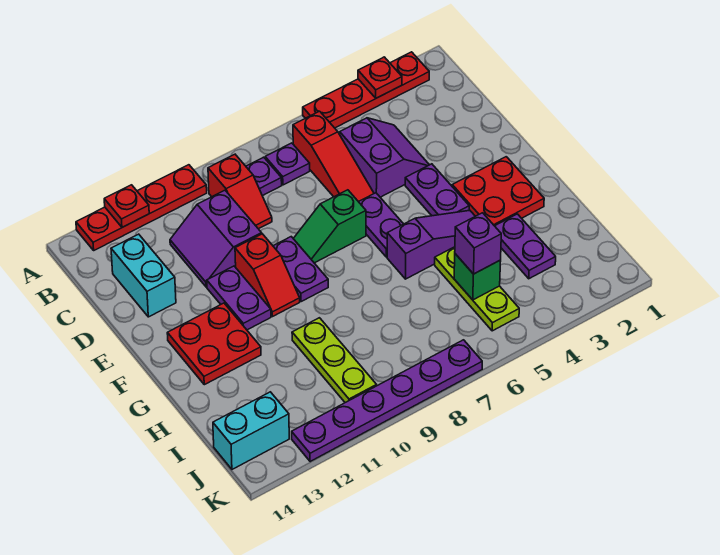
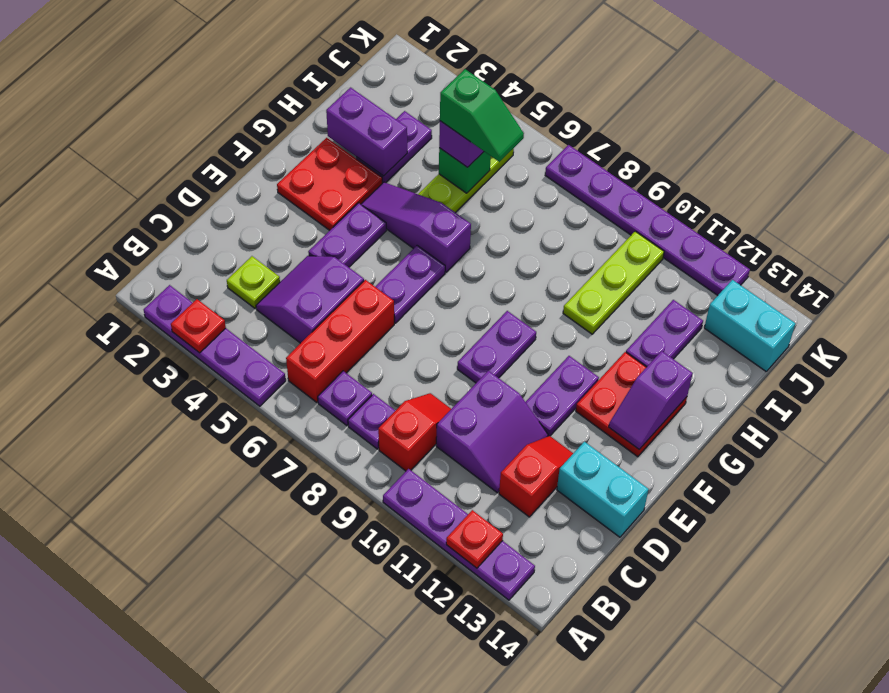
red 1x4 plate [303,52,429,128] -> purple 1x4 plate [144,285,286,406]
red 1x4 plate [76,165,207,250] -> purple 1x4 plate [383,469,535,600]
red 1x3 slope [293,111,374,202] -> red 1x3 brick [286,280,394,402]
none -> lime 1x1 plate [227,256,280,308]
cyan 1x2 brick [111,234,176,317] -> cyan 1x2 brick turned to [557,442,648,537]
green 1x2 slope [293,190,366,263] -> green 1x2 slope moved to [440,69,524,162]
red 1x2 slope [235,234,300,317] -> red 1x2 slope moved to [499,436,573,517]
none -> purple 1x2 slope [609,351,693,449]
none -> purple 1x2 brick [326,88,407,176]
none -> purple 1x2 plate [626,300,703,367]

